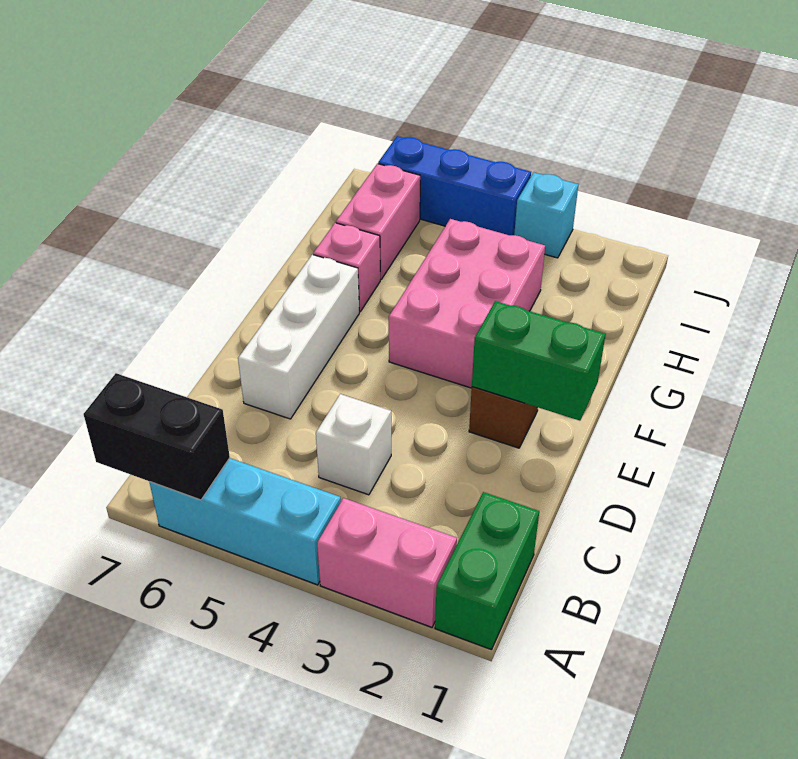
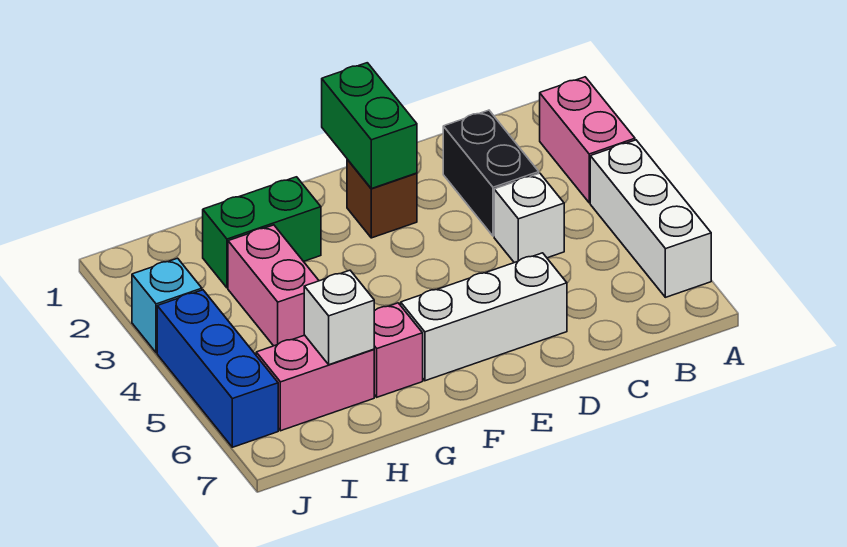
green 1x2 brick [435,492,539,650] -> green 1x2 brick moved to [203,177,321,288]
cyan 1x3 brick [150,458,341,585] -> white 1x3 brick [590,140,711,297]
black 1x2 brick [84,373,230,500] -> black 1x2 brick moved to [443,110,539,236]
pink 2x3 brick [389,219,545,388] -> pink 1x2 brick [228,225,319,346]
none -> white 1x1 brick [304,270,374,365]

